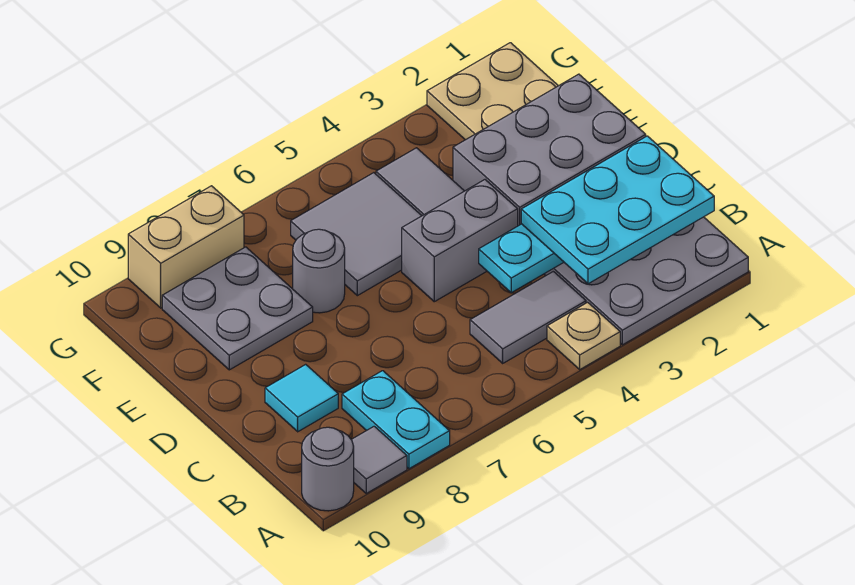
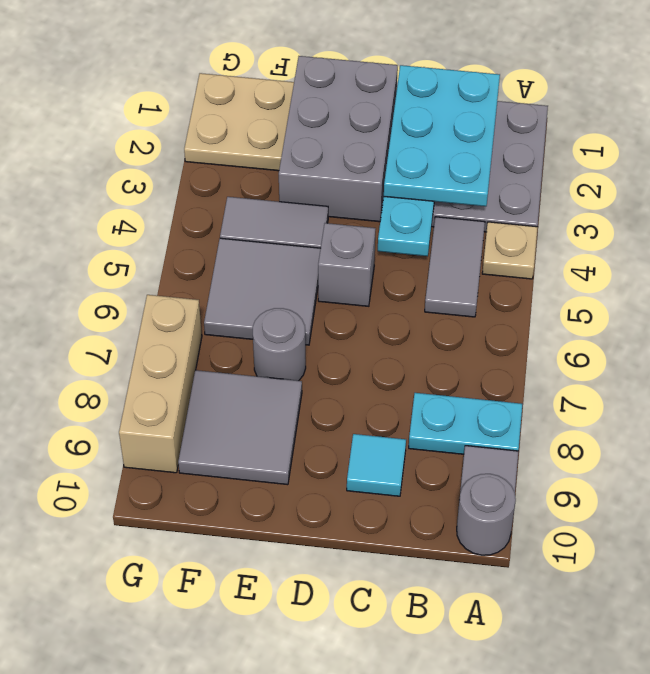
grey 1x2 brick [402,180,518,302] -> grey 1x1 brick [318,223,376,306]
grey 2x2 plate [162,247,313,370] -> grey 2x2 tile [178,370,302,485]
tan 1x2 brick [128,186,244,308] -> tan 1x3 brick [119,295,202,473]

